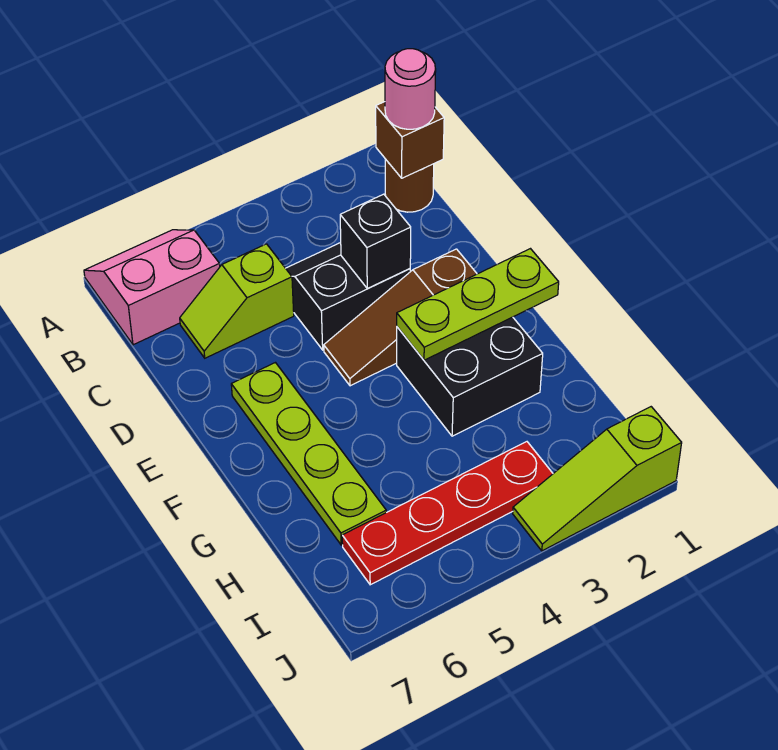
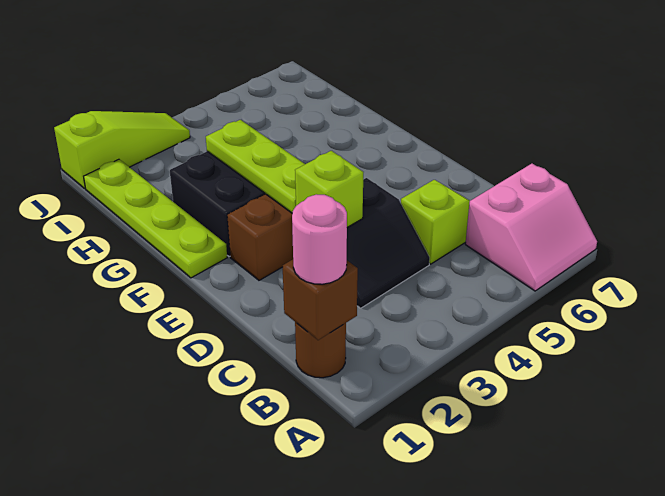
black 1x1 brick [340,194,411,288] -> lime 1x1 brick [295,151,363,227]
lime 1x4 plate [231,363,386,545] -> lime 1x4 plate moved to [84,159,227,278]
lime 1x3 plate [397,249,559,360] -> lime 1x3 plate turned to [206,120,305,213]
red 1x4 plate [342,442,553,585] -> none

